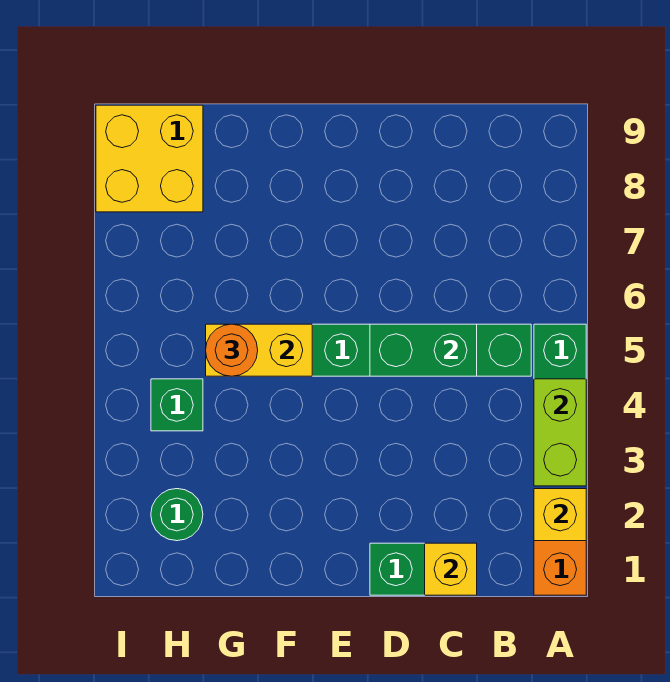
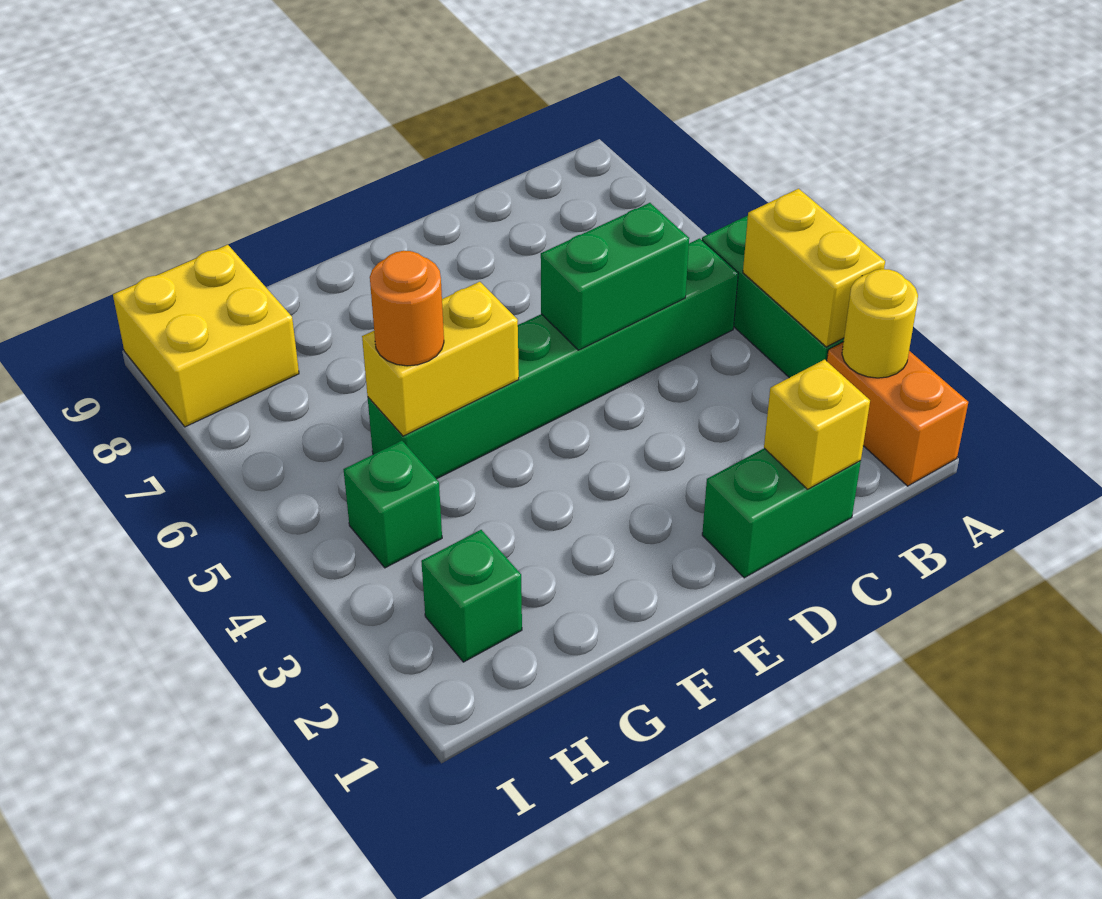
yellow 1x1 brick [534,489,586,541] -> yellow 1x1 round brick [842,269,918,378]
lime 1x2 brick [534,379,586,486] -> yellow 1x2 brick [743,189,885,347]
green 1x1 round brick [151,489,203,541] -> green 1x1 brick [421,530,522,662]

